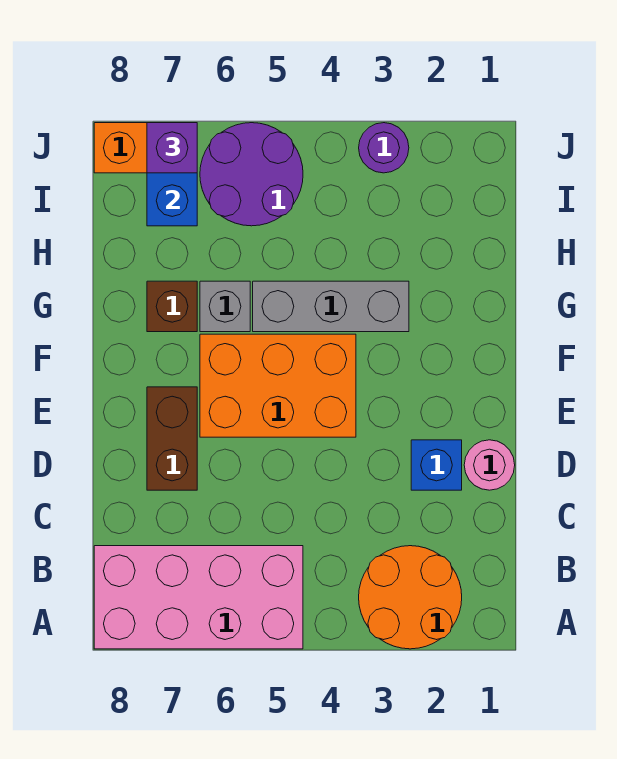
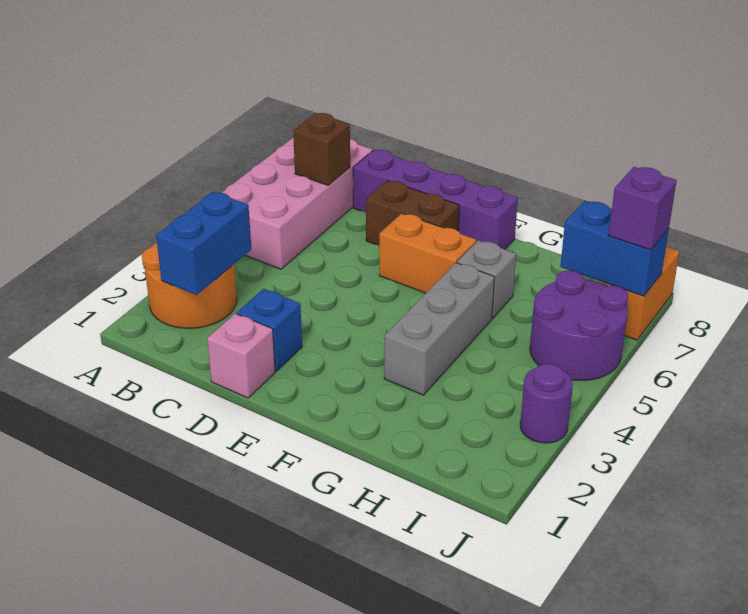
none -> blue 1x2 brick [156,192,251,295]
none -> purple 1x4 brick [353,150,518,249]
pink 1x1 round brick [464,440,515,490] -> pink 1x1 brick [207,313,275,398]
orange 2x3 brick [200,334,356,437] -> orange 1x2 brick [379,213,476,293]
brown 1x1 brick [147,281,197,332] -> brown 1x1 brick moved to [293,113,350,185]

